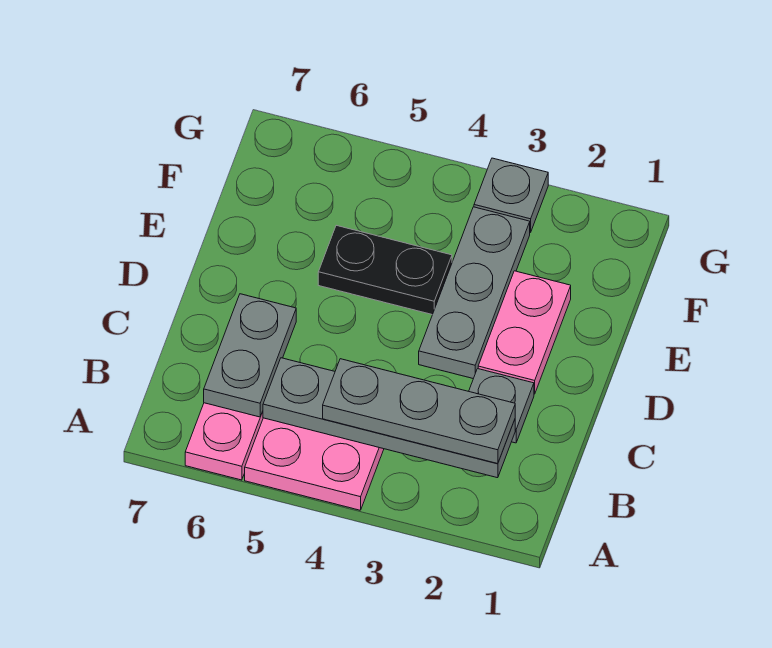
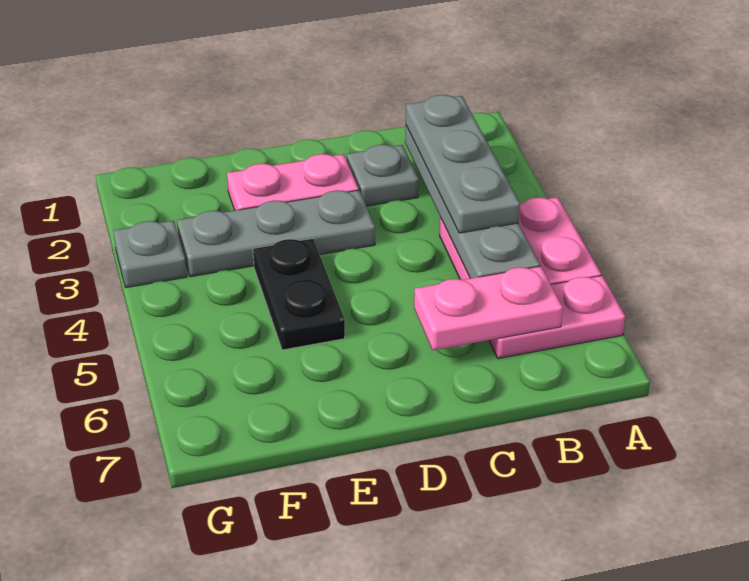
grey 1x2 plate [204,294,296,417] -> pink 1x2 plate [414,266,563,350]

